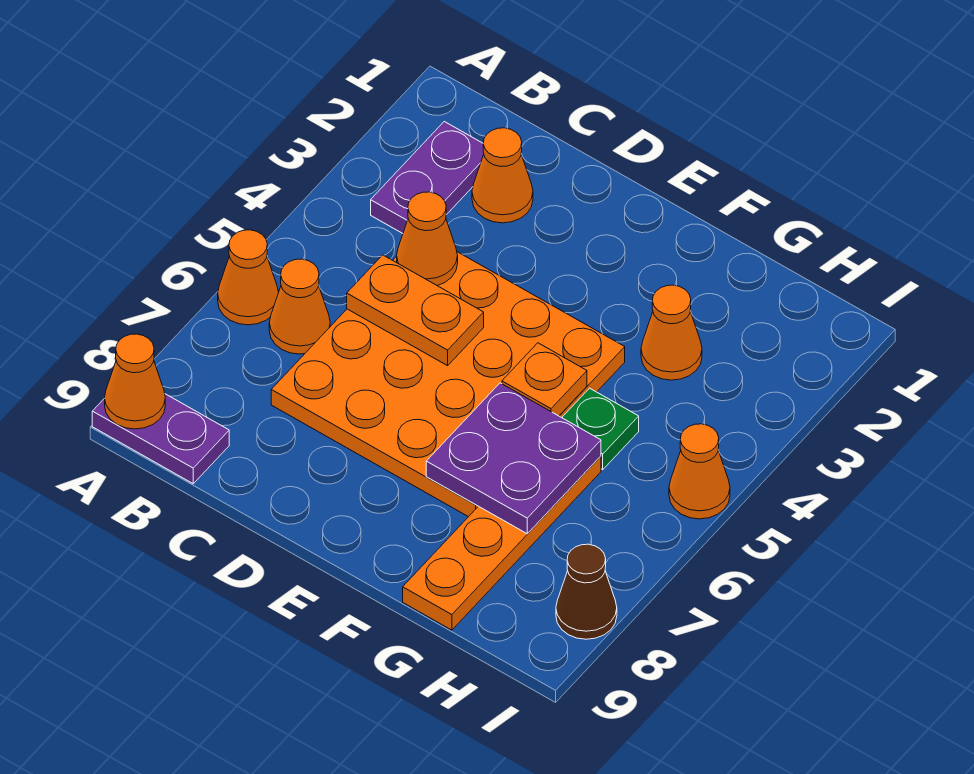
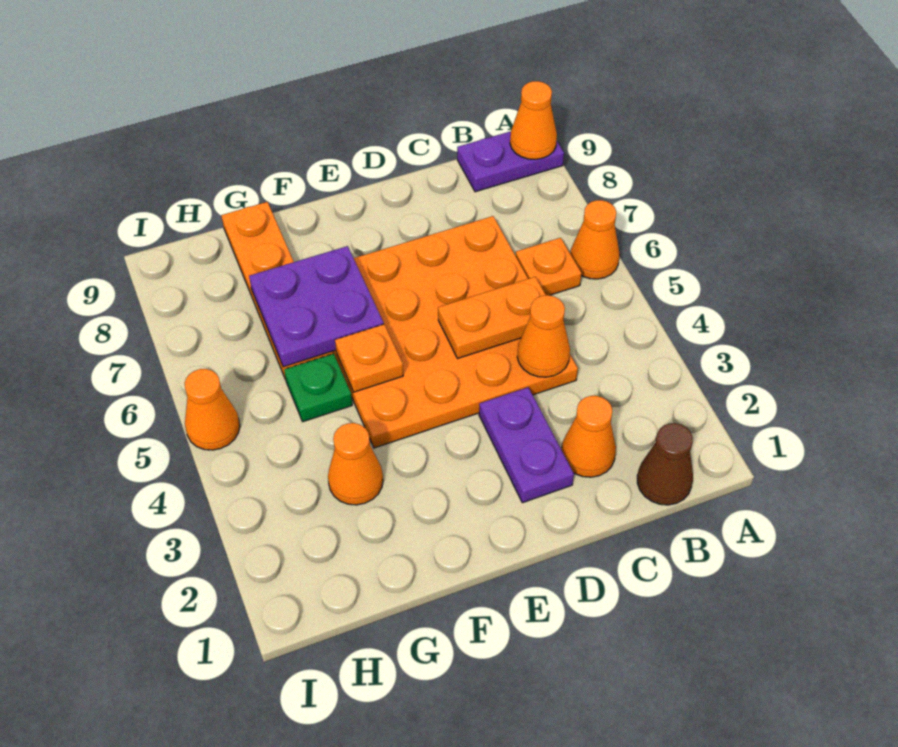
purple 1x2 plate [371,122,484,233] -> purple 1x2 plate moved to [479,387,574,503]
orange 1x1 cone [269,259,330,354] -> orange 1x1 plate [516,238,582,295]
brown 1x1 cone [556,544,617,639] -> brown 1x1 cone moved to [637,423,693,505]

